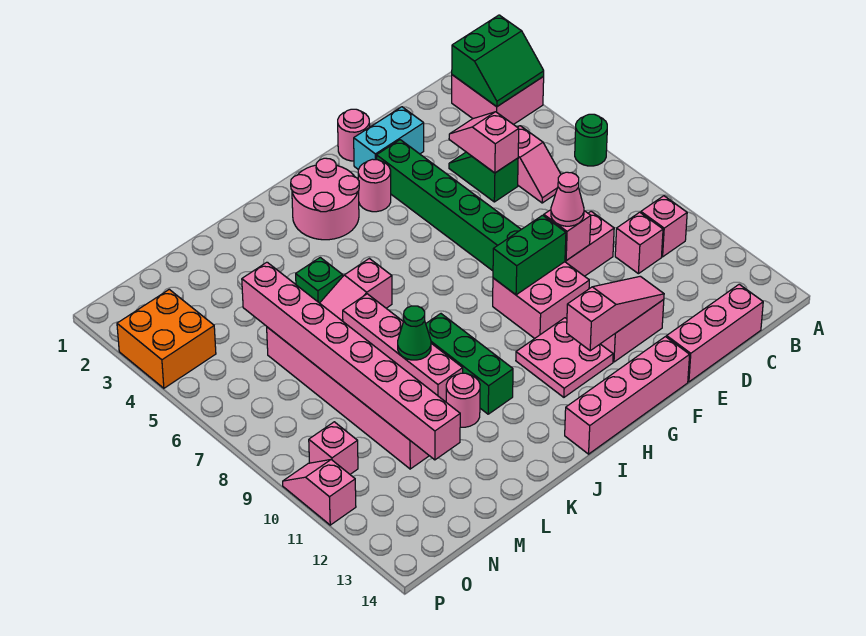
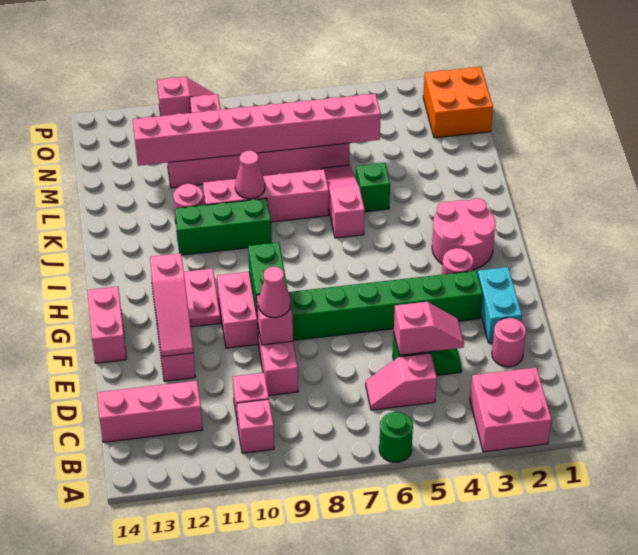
green 2x2 slope [452,15,544,107] -> none
pink 1x3 brick [667,284,763,382] -> pink 1x3 brick turned to [97,381,203,442]
pink 1x1 round brick [338,109,370,161] -> pink 1x1 round brick moved to [492,318,526,367]
pink 1x4 brick [565,337,690,454] -> pink 1x2 brick [87,286,127,363]
green 1x1 cone [398,306,431,360] -> pink 1x1 cone [235,151,265,199]
orange 2x2 brick [117,289,216,388] -> orange 2x2 brick moved to [423,67,493,138]

